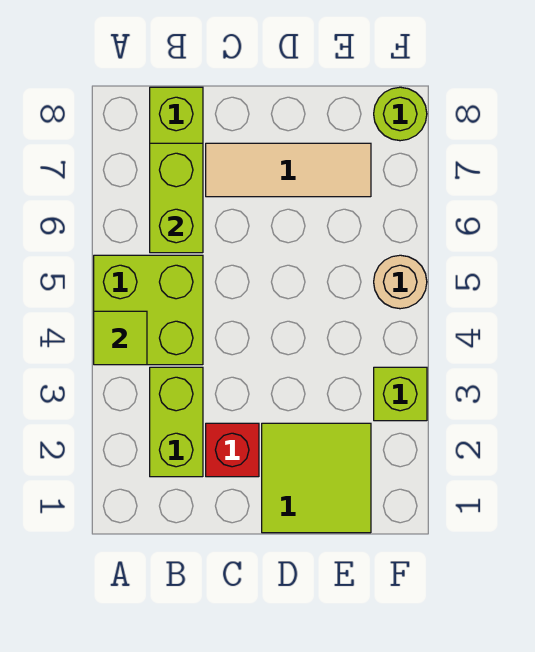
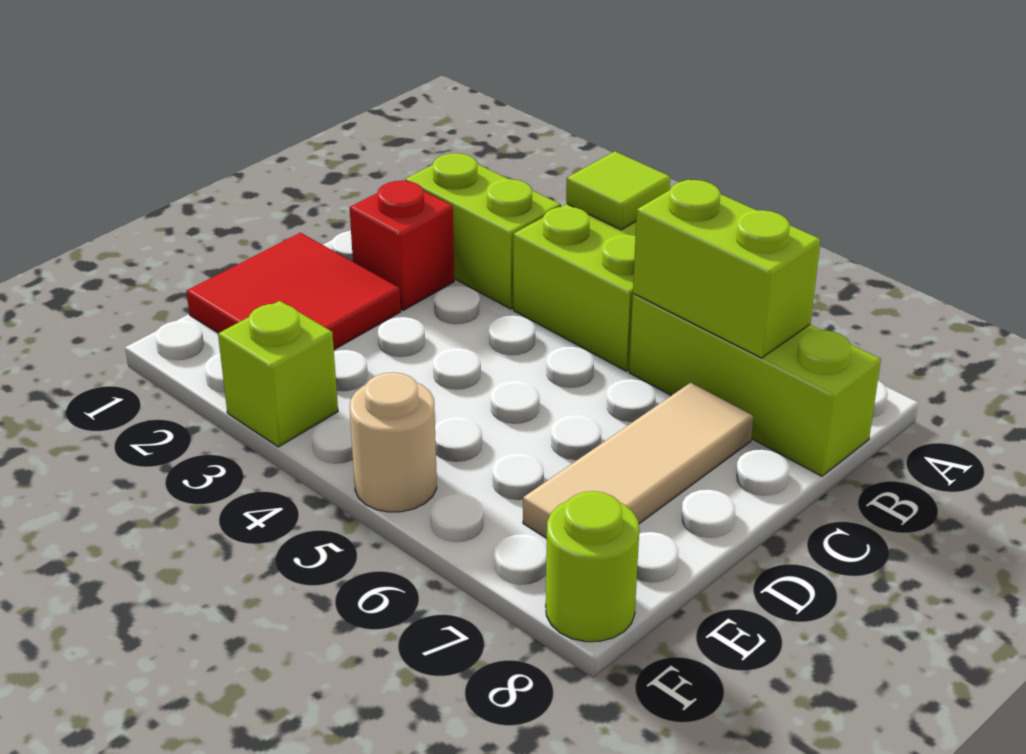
lime 2x2 tile [262,423,371,533] -> red 2x2 tile [187,233,401,350]

